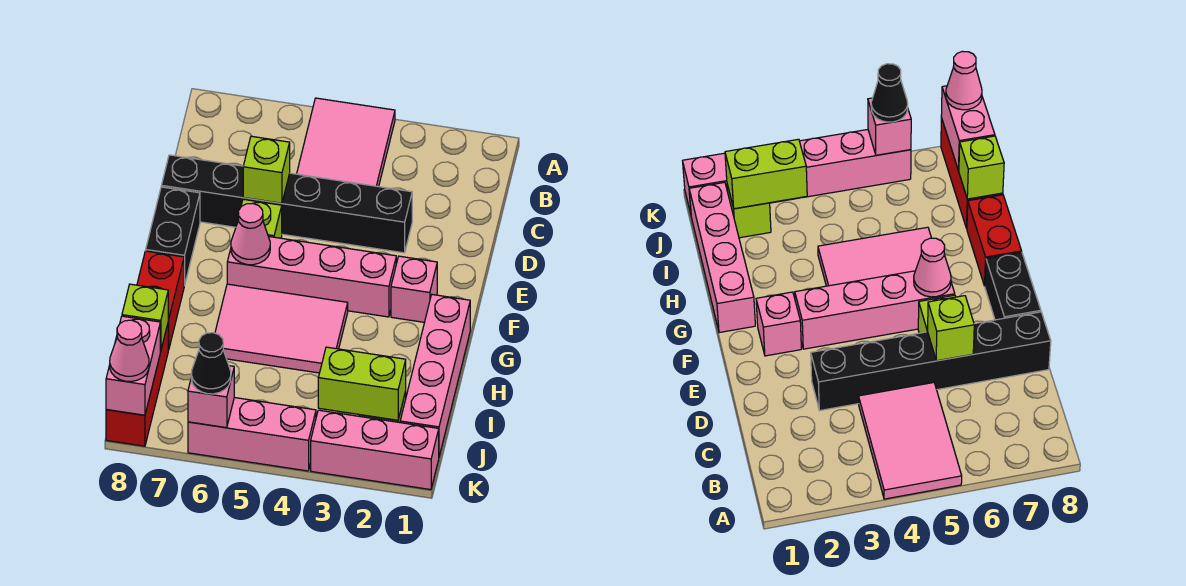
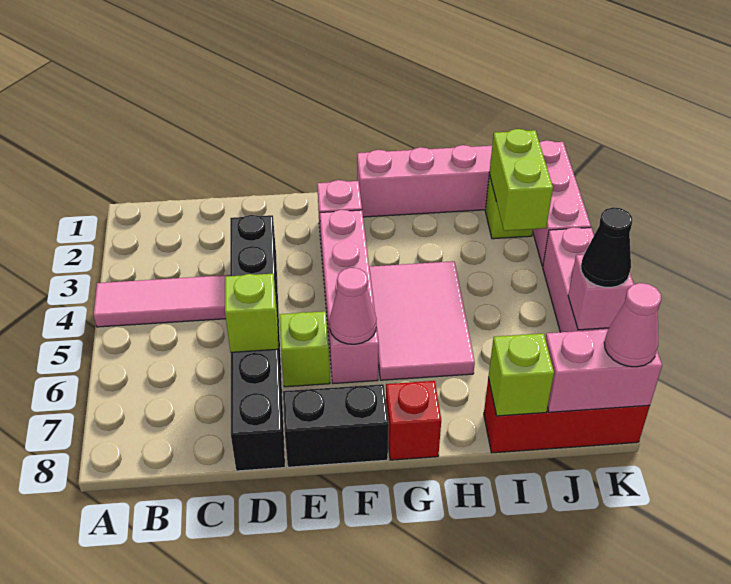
pink 2x3 tile [297,98,395,187] -> pink 1x3 tile [93,275,230,327]
red 1x2 brick [137,251,184,350] -> red 1x1 brick [386,381,441,460]

